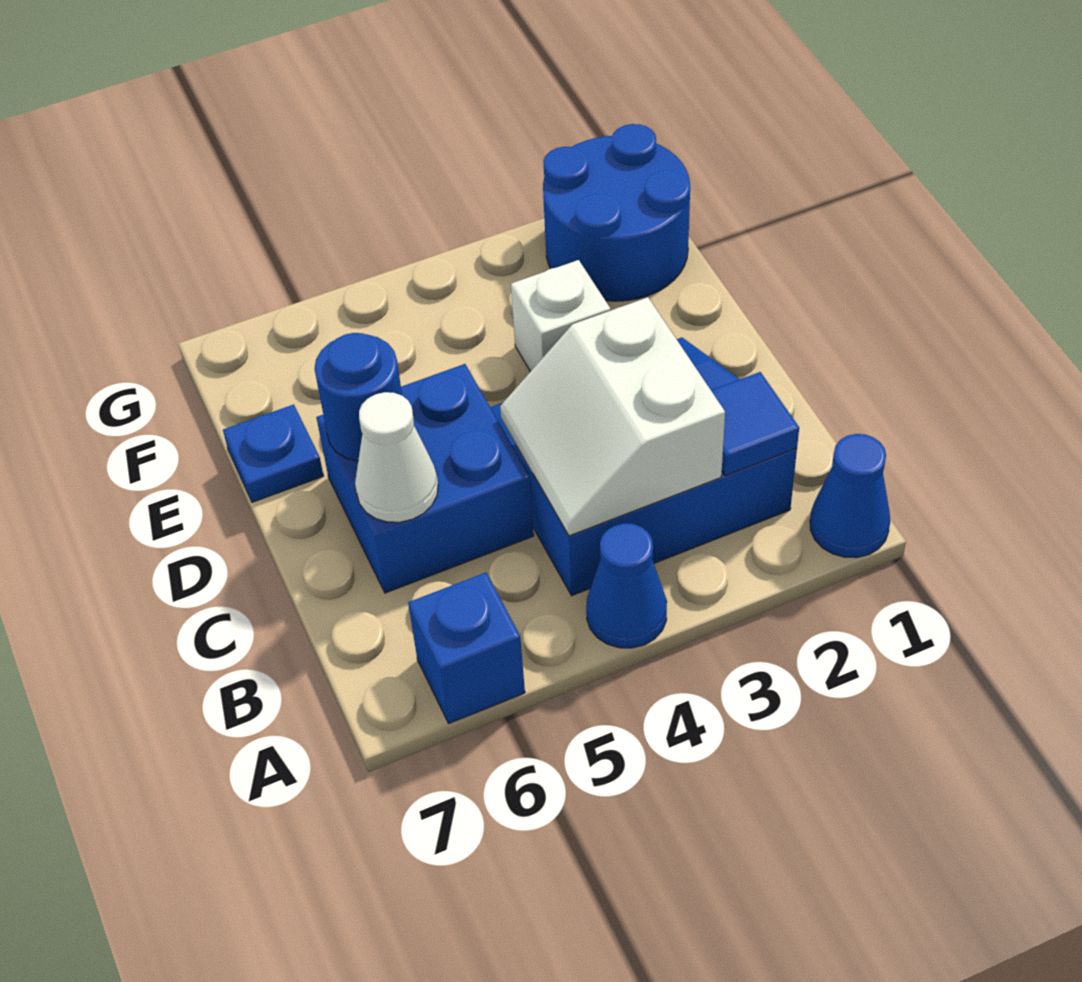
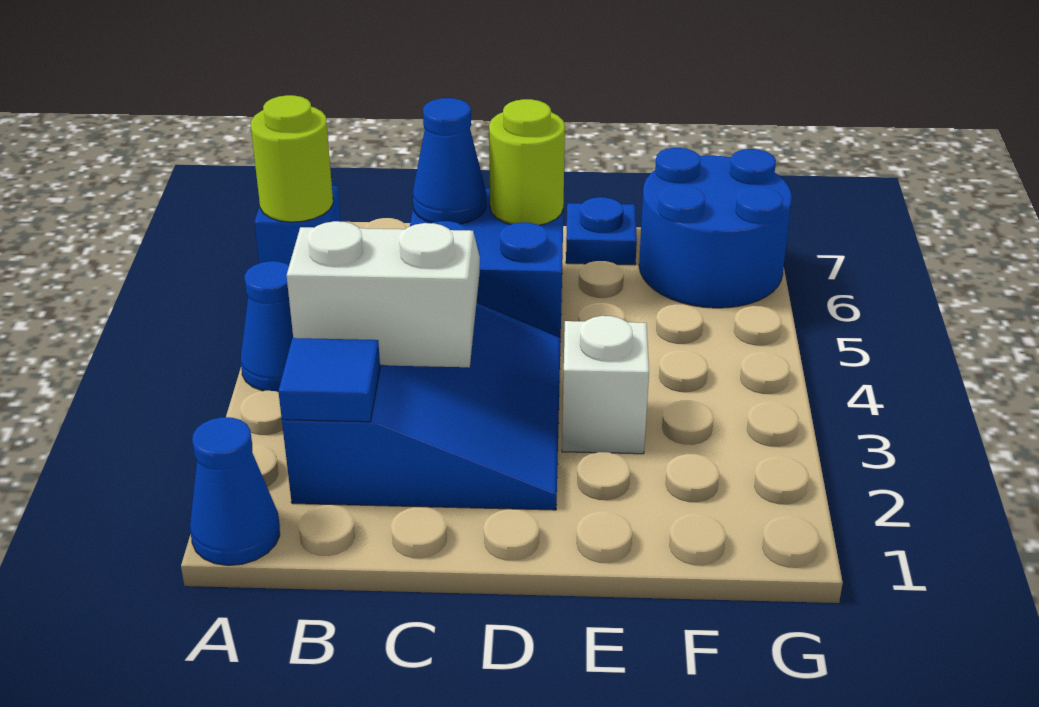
none -> lime 1x1 round brick [251,95,333,222]
white 1x1 cone [355,392,438,522] -> blue 1x1 cone [413,98,486,224]
blue 1x1 round brick [315,333,402,461] -> lime 1x1 round brick [489,99,565,225]
blue 2x2 round brick [543,124,690,301] -> blue 2x2 round brick moved to [639,148,792,308]

